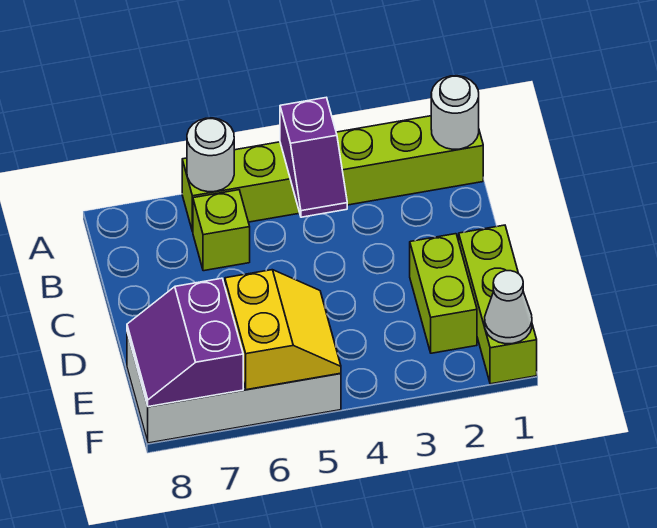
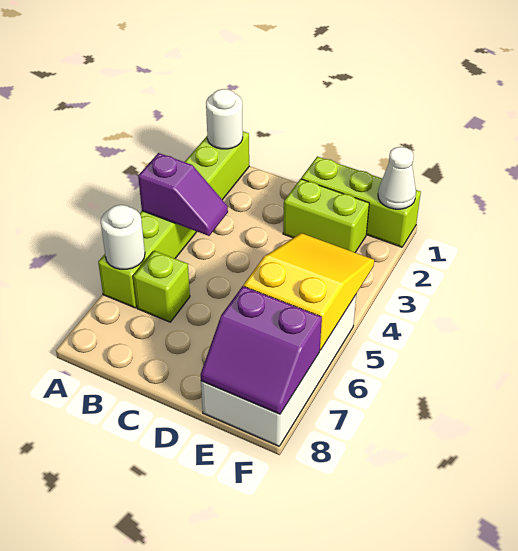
yellow 2x2 slope [225,270,341,390] -> yellow 2x3 slope [244,233,374,350]

